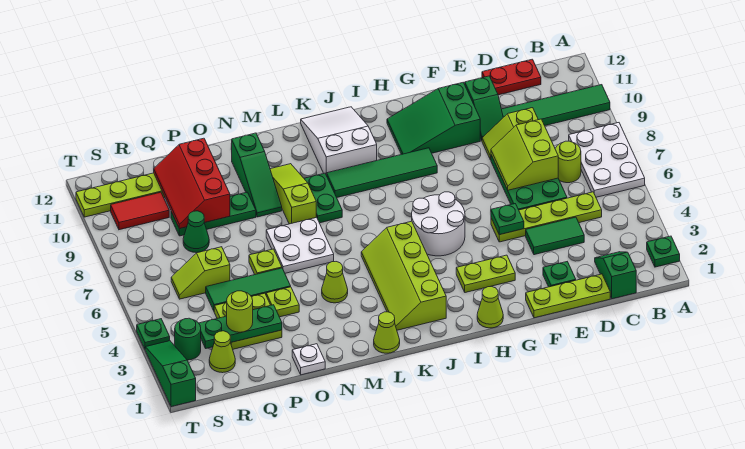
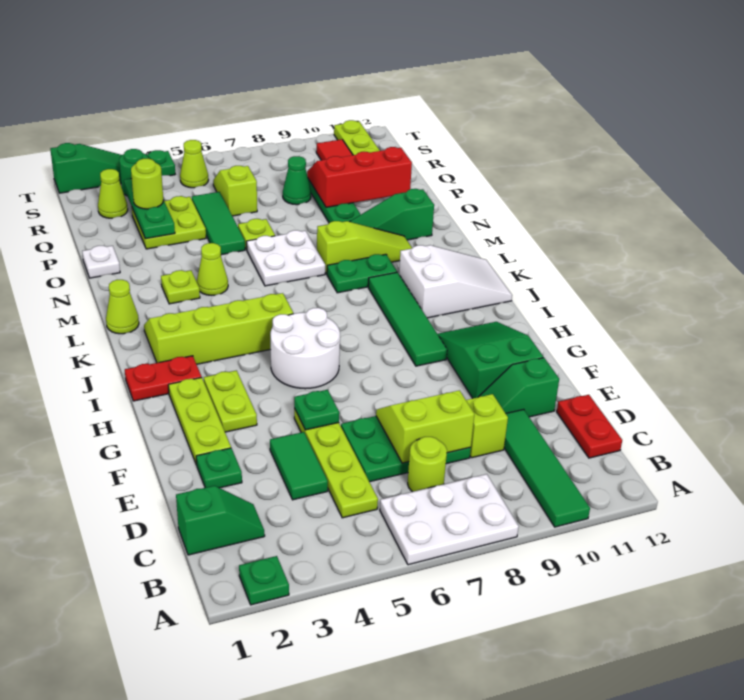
lime 1x3 plate [526,274,610,318] -> lime 1x3 plate moved to [168,378,231,465]
lime 1x1 cone [477,287,503,328] -> lime 1x1 cone moved to [180,140,208,188]
none -> red 1x2 plate [125,356,202,401]
lime 1x1 plate [266,287,299,317] -> lime 1x1 plate moved to [161,270,200,304]

